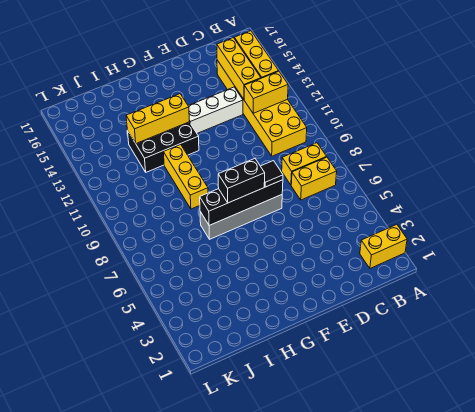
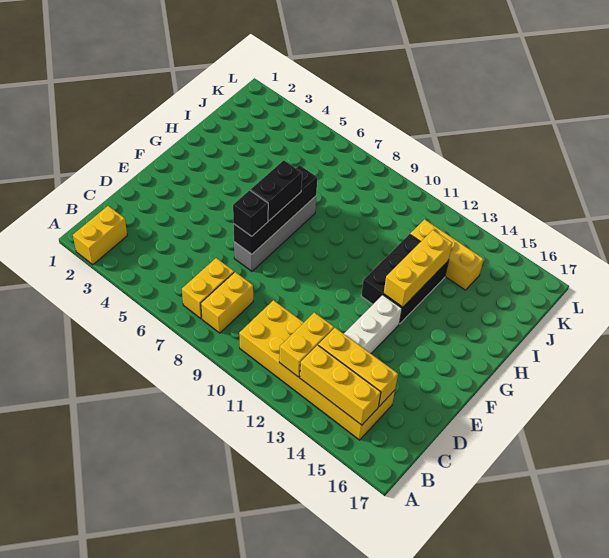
black 1x1 tile [261,161,283,187] -> black 1x1 brick [233,190,268,236]
yellow 1x3 brick [163,144,208,209] -> yellow 1x3 brick moved to [410,219,484,290]

